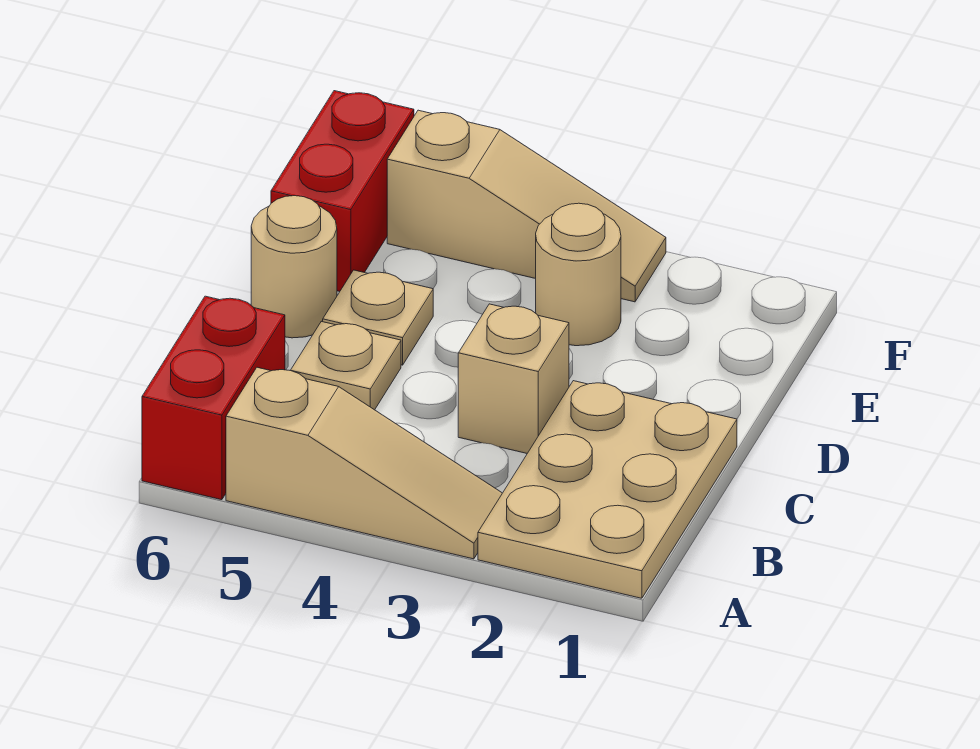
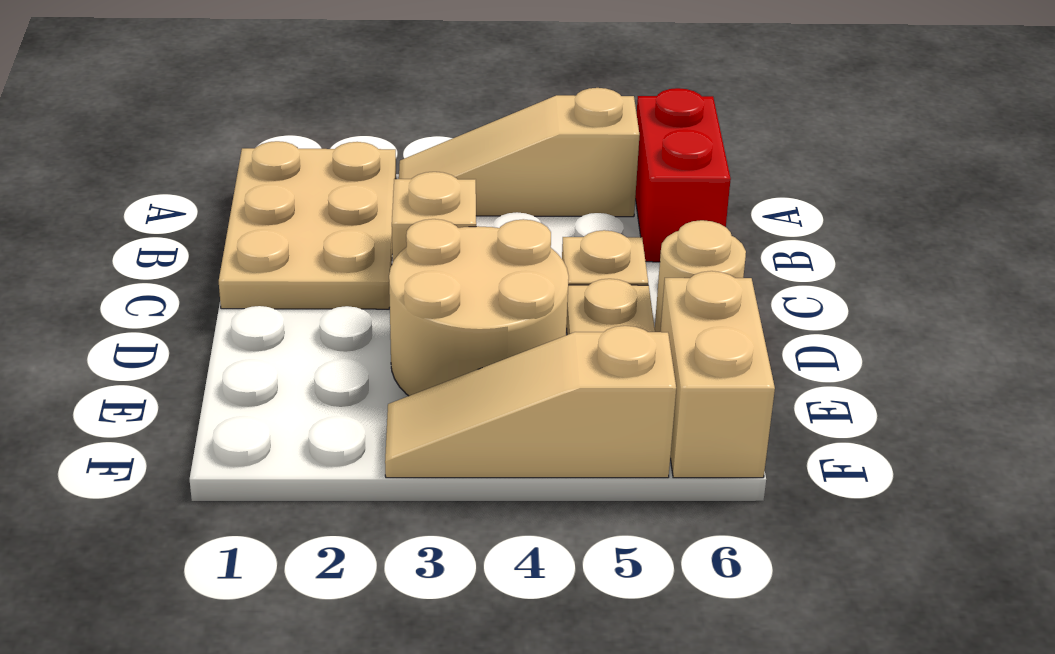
tan 1x1 round brick [536,203,621,346] -> tan 2x2 round brick [389,219,569,396]
red 1x2 brick [271,91,414,292] -> tan 1x2 brick [660,271,775,478]

